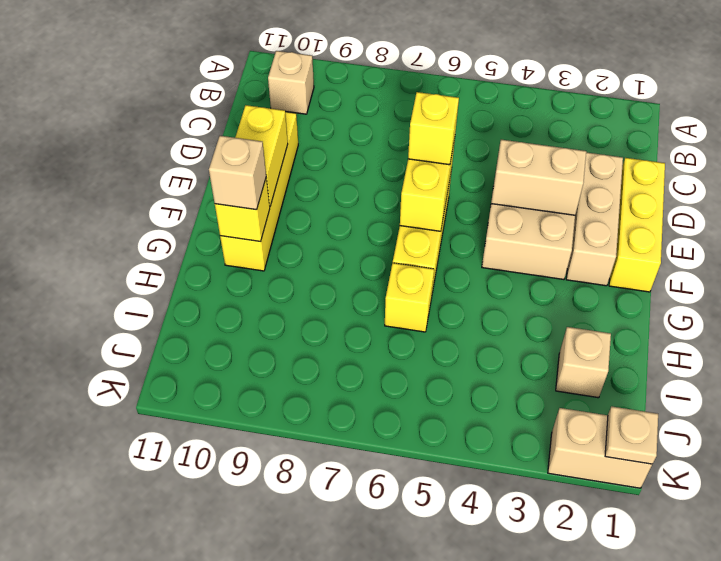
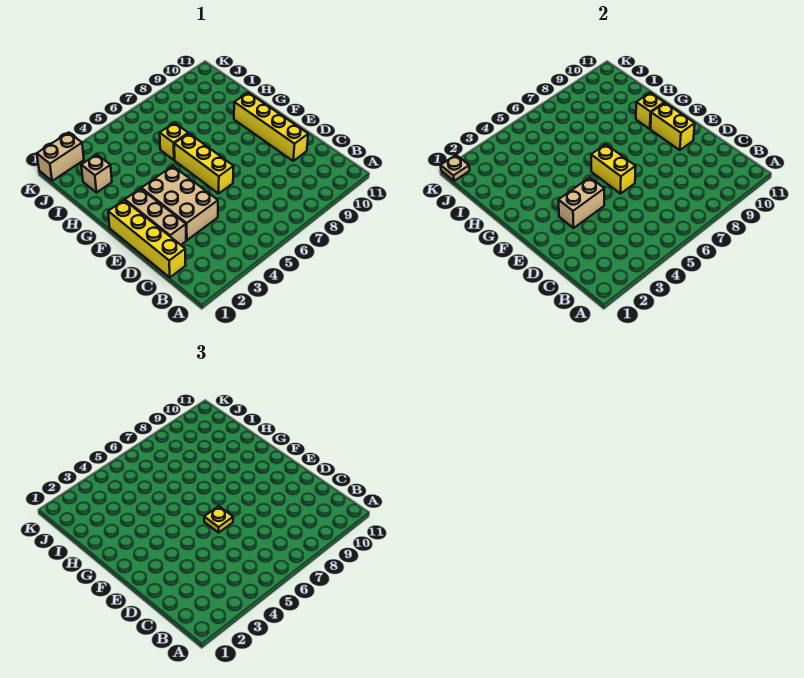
tan 1x1 brick [268,51,314,114] -> none
yellow 1x3 brick [609,158,665,292] -> yellow 1x4 brick [108,200,186,277]
yellow 1x1 brick [408,92,459,165] -> yellow 1x1 plate [204,506,233,533]
tan 1x1 brick [209,136,266,210] -> none

